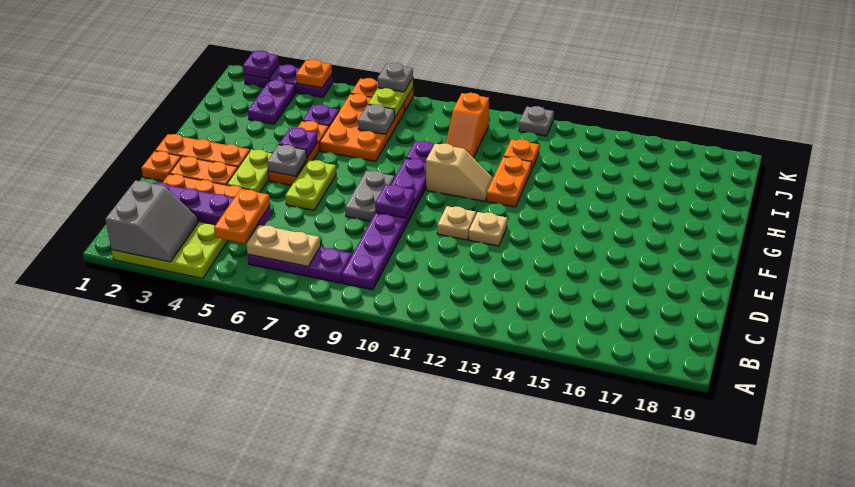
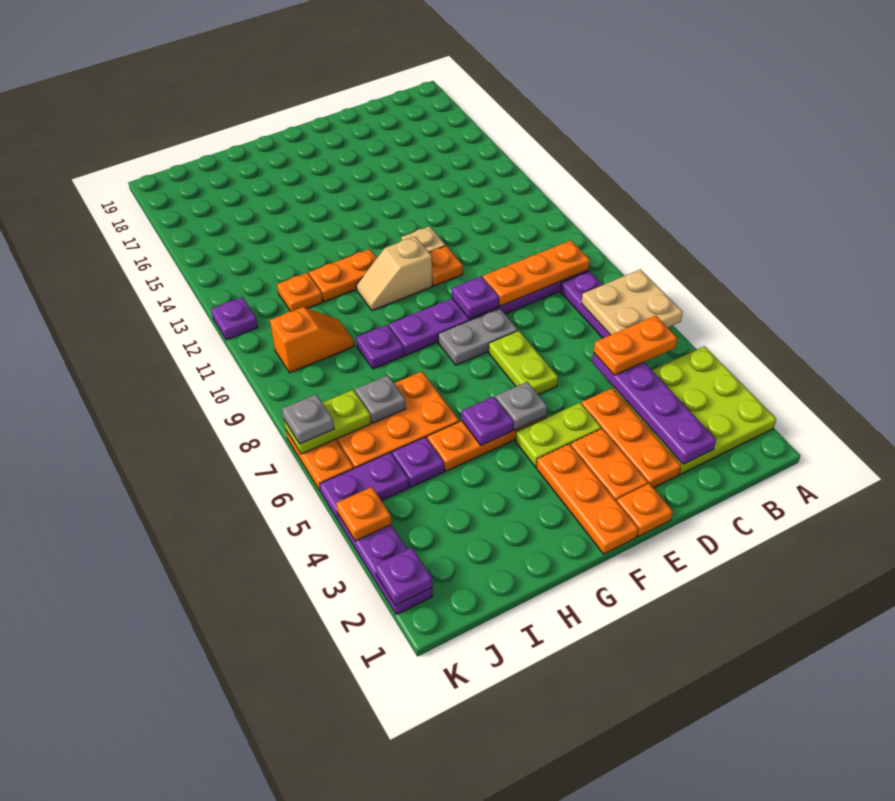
grey 2x2 slope [105,181,198,262] -> none
tan 1x2 plate [246,225,320,266] -> tan 2x2 plate [582,269,683,335]
none -> orange 1x3 plate [483,240,590,306]
lime 1x2 plate [285,160,336,210] -> lime 1x2 plate turned to [489,331,558,395]
tan 1x1 plate [437,206,476,240] -> orange 1x1 plate [429,246,463,286]
tan 1x2 slope [426,144,493,201] -> tan 1x2 slope turned to [356,236,432,311]
purple 1x2 plate [248,80,296,124] -> purple 1x2 plate moved to [320,453,409,520]
grey 1x1 plate [519,106,554,136] -> purple 1x1 plate [211,297,258,340]

